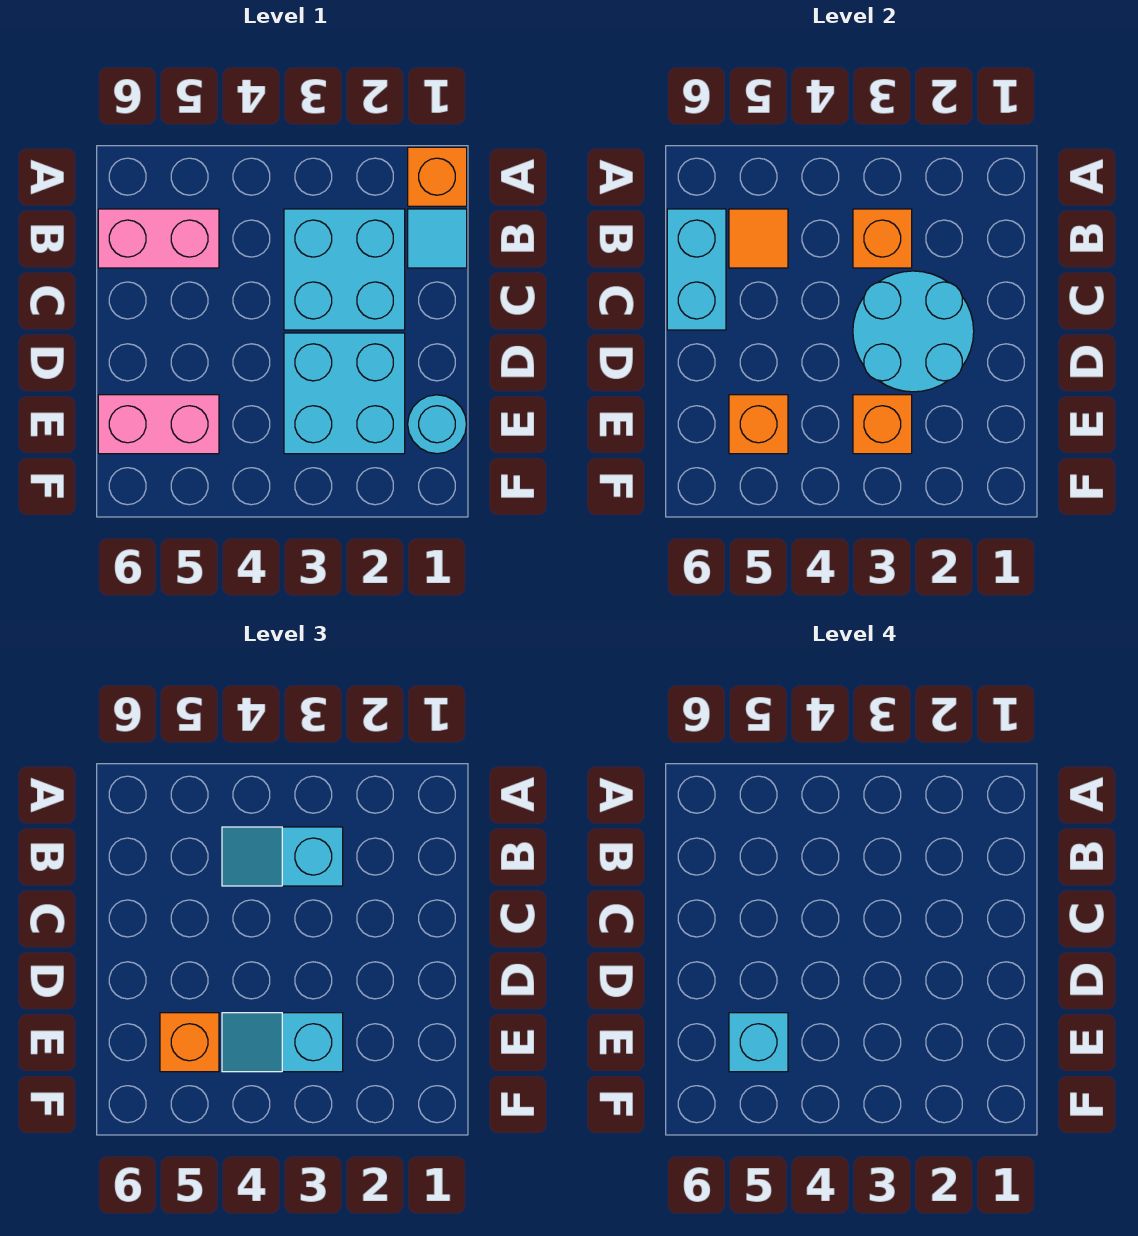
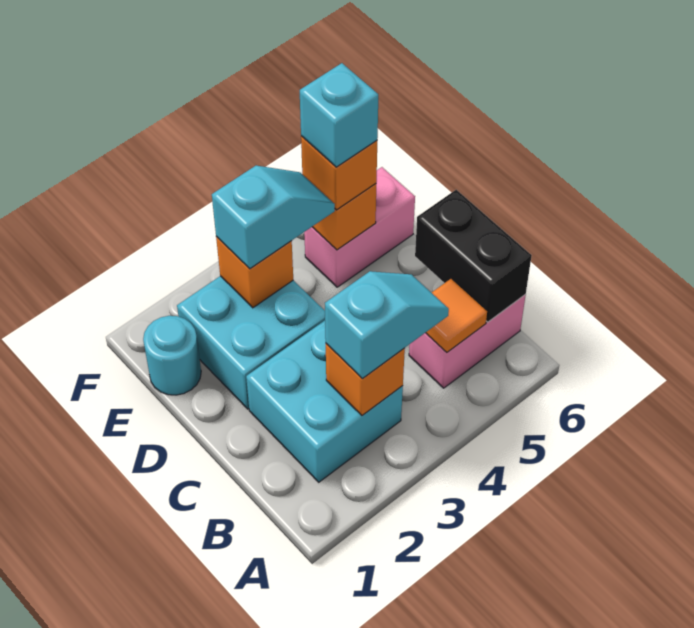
orange 1x1 brick [408,147,467,206] -> none
cyan 1x1 tile [408,209,467,268] -> none
cyan 1x2 brick [667,209,726,330] -> black 1x2 brick [415,190,532,322]
cyan 2x2 round brick [853,271,974,392] -> none

